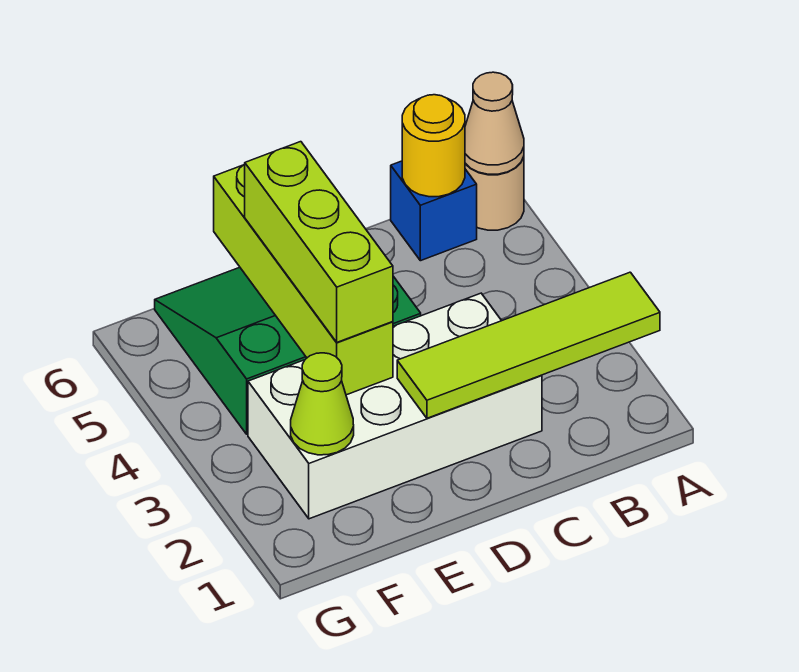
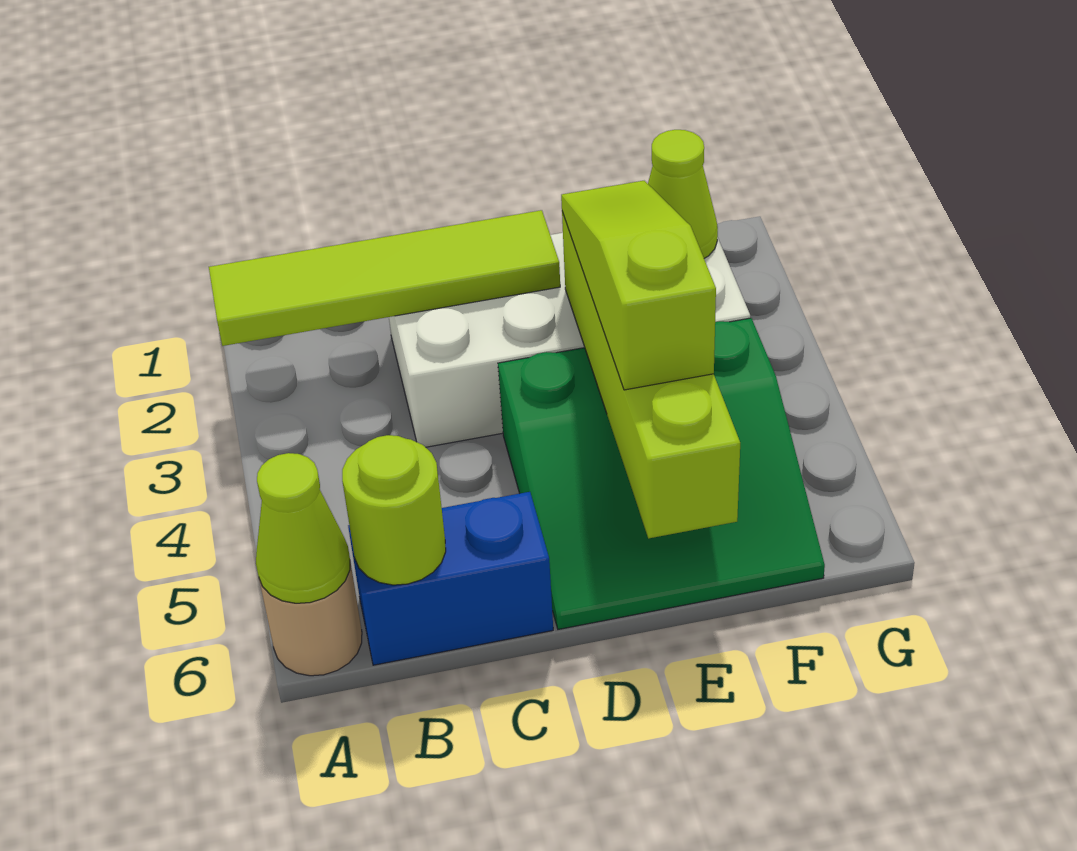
tan 1x1 cone [465,72,524,174] -> lime 1x1 cone [256,453,350,603]
blue 1x1 brick [391,161,477,261] -> blue 1x2 brick [348,492,553,665]
yellow 1x1 round brick [402,95,465,197] -> lime 1x1 round brick [342,435,446,585]
lime 1x3 brick [245,142,393,342] -> lime 1x3 slope [561,181,716,390]

